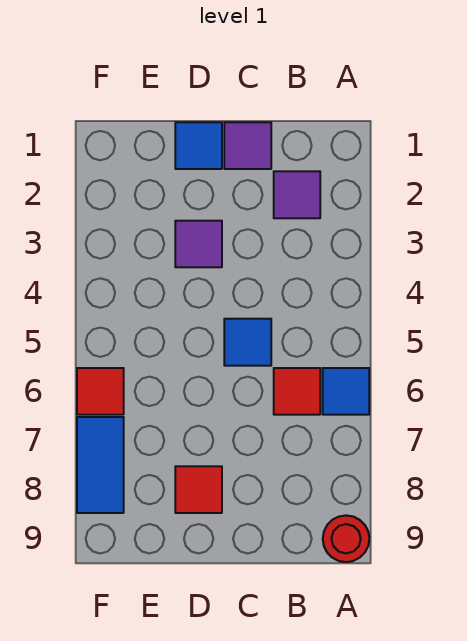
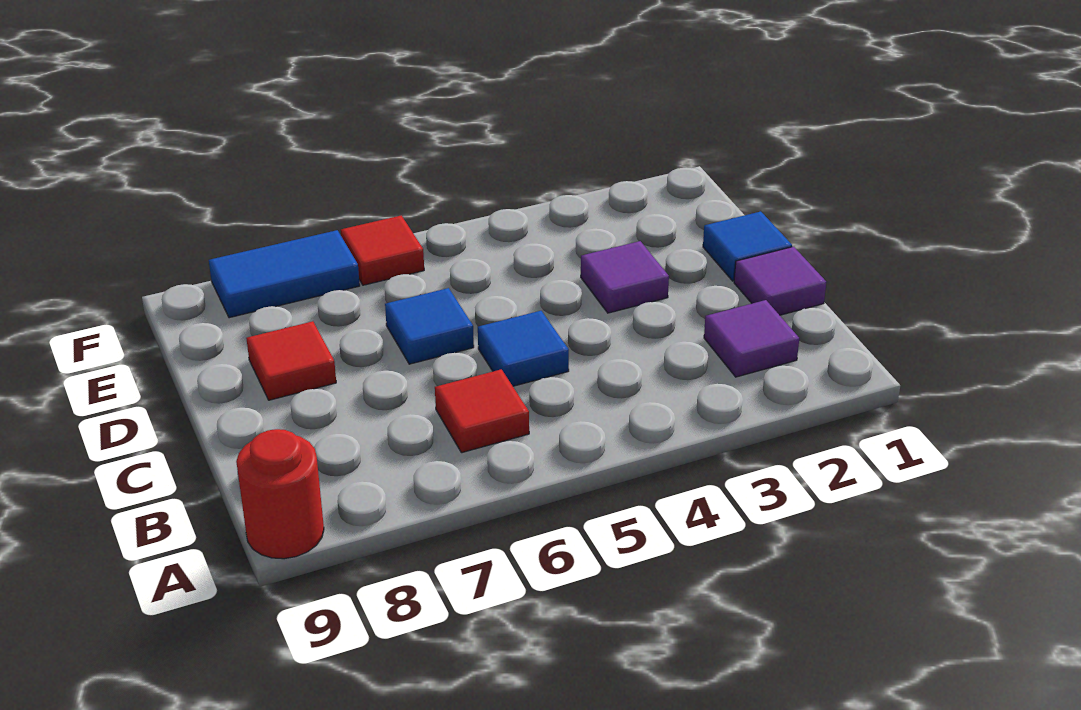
blue 1x1 tile [323,368,369,415] -> blue 1x1 tile moved to [385,288,474,364]

